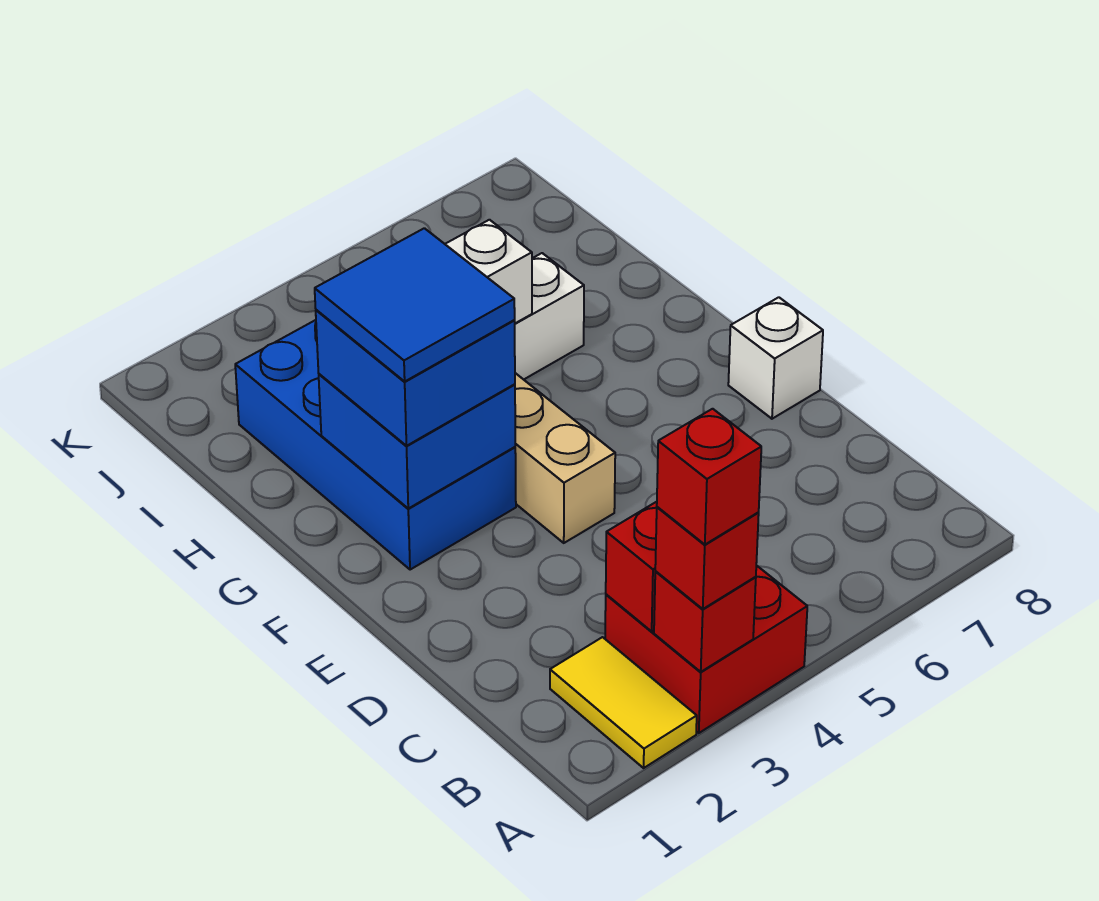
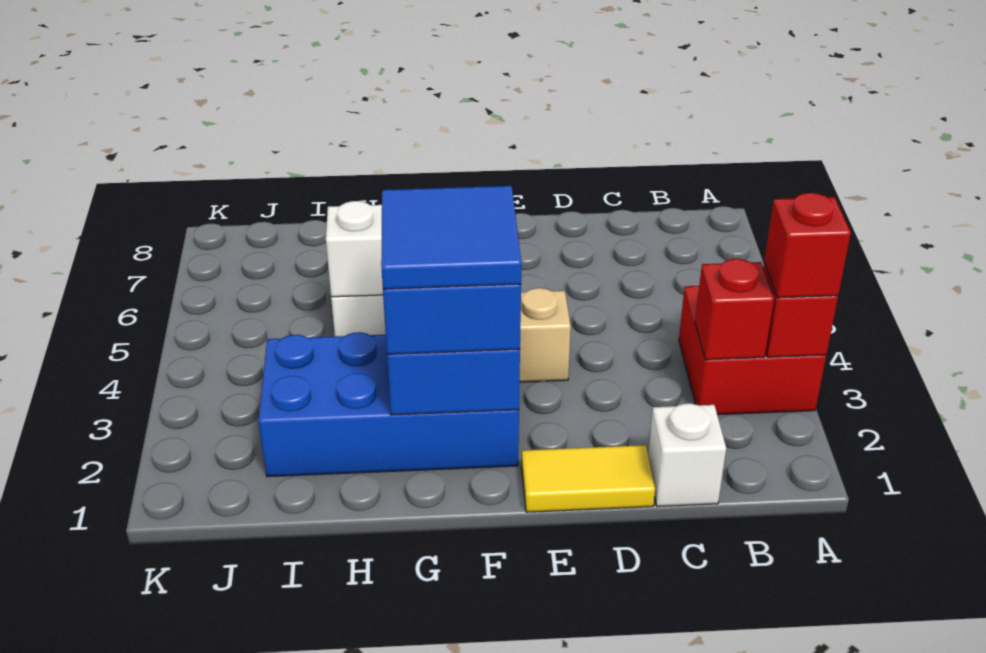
yellow 1x2 tile [550,637,697,768] -> yellow 1x2 tile moved to [521,445,655,512]
red 1x1 brick [657,409,761,545] -> none
white 1x1 brick [728,297,823,419] -> white 1x1 brick moved to [648,403,726,507]

